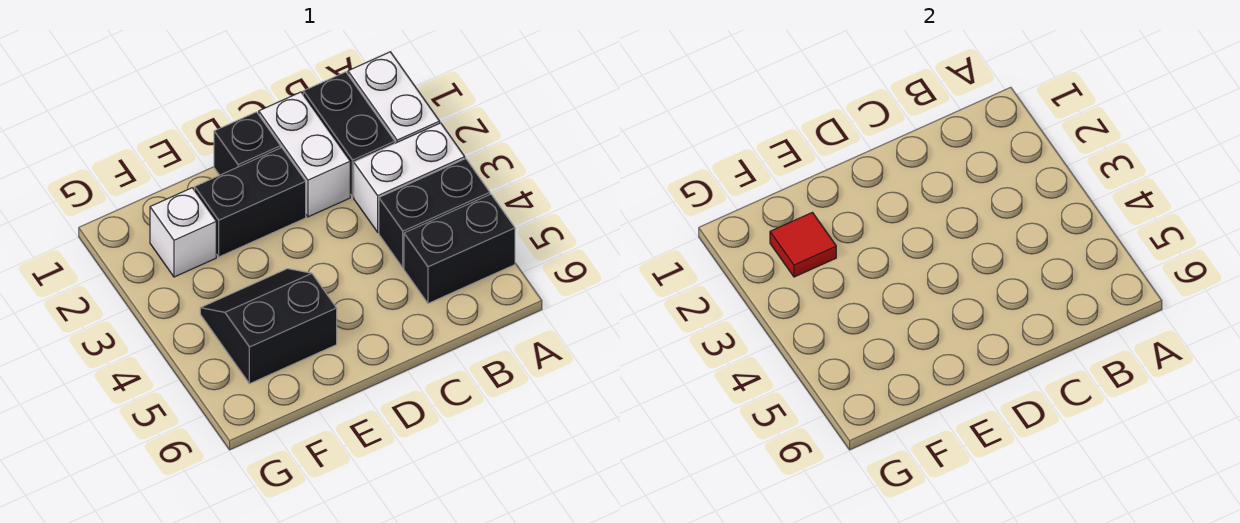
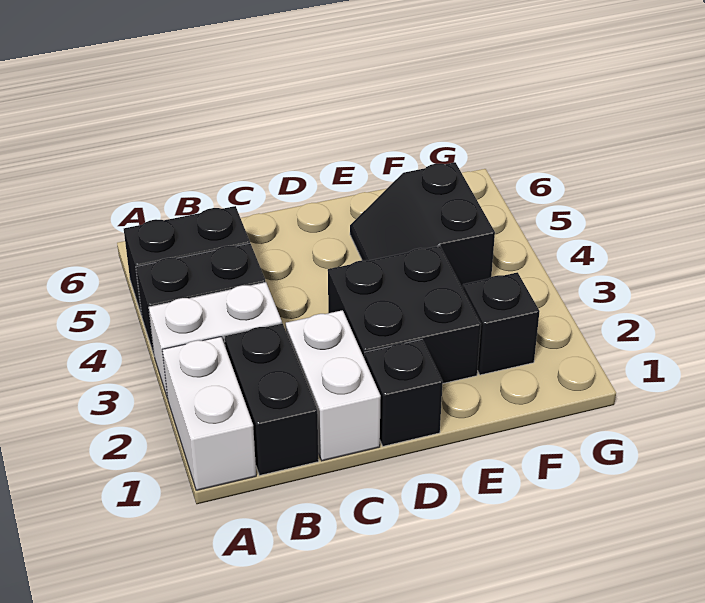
black 1x2 brick [195,148,306,257] -> black 2x2 brick [328,246,481,383]
black 2x2 slope [200,269,337,384] -> black 2x2 slope turned to [350,162,495,289]
white 1x1 brick [150,188,216,277] -> black 1x1 brick [463,272,540,375]
red 1x1 tile [770,212,836,277] -> none

